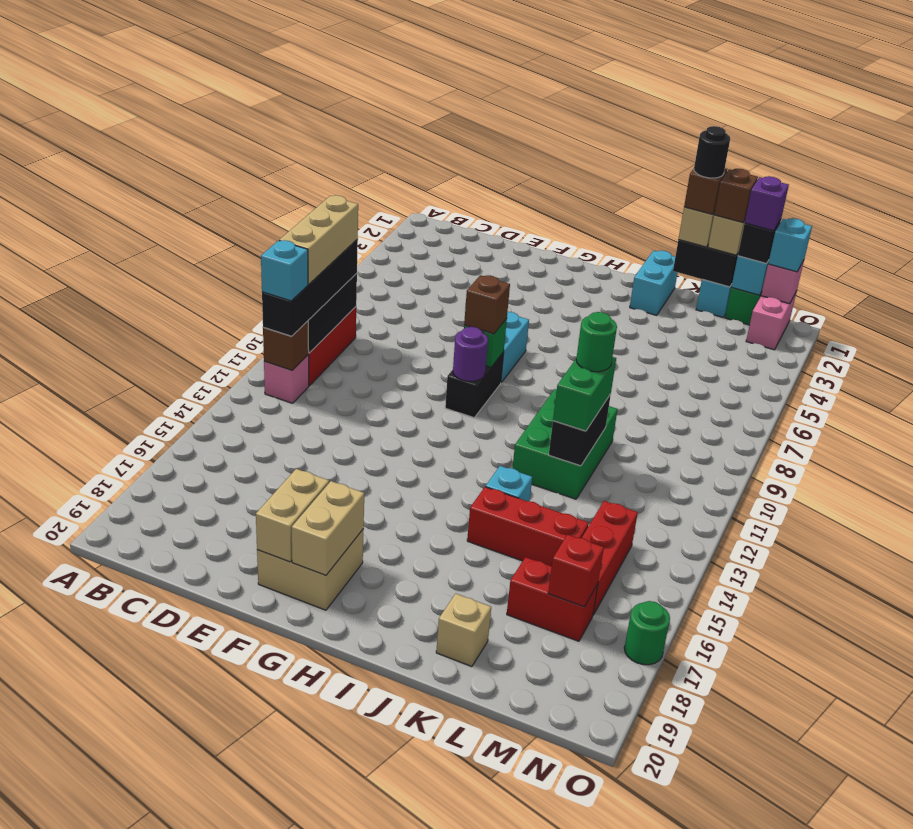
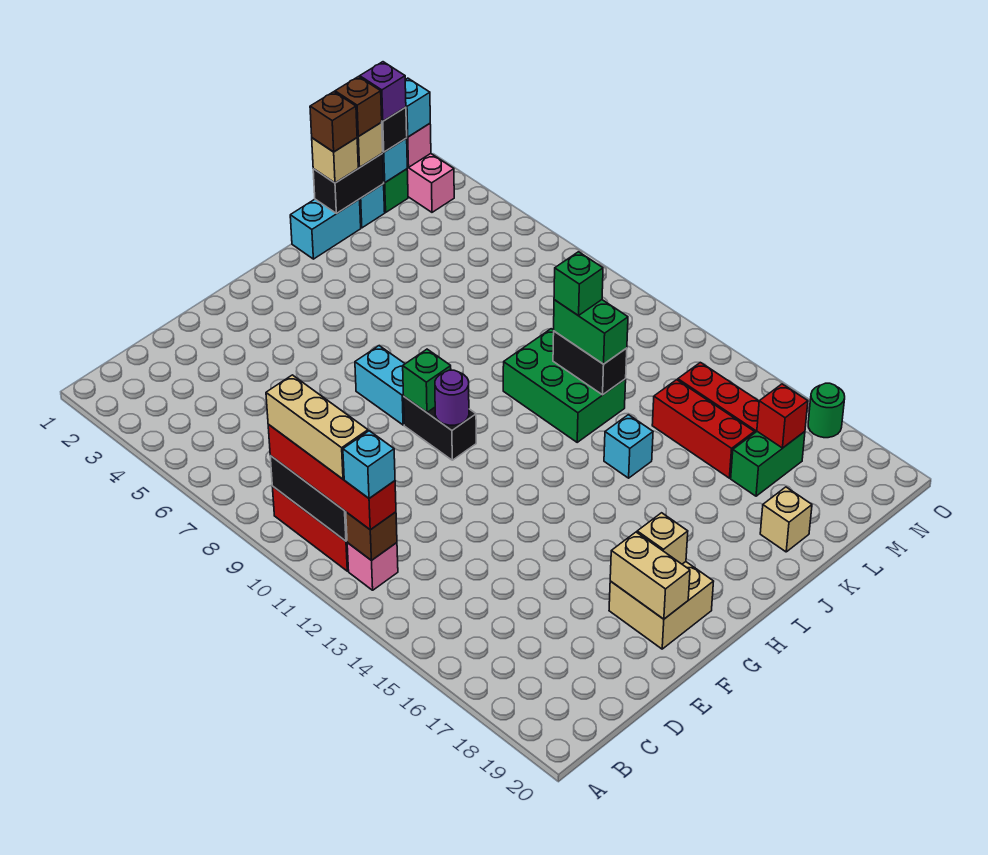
black 1x4 brick [262,239,358,336] -> red 1x4 brick [268,424,396,530]
brown 1x1 brick [464,275,510,334] -> none
tan 1x2 brick [292,481,364,575] -> tan 1x1 brick [637,513,688,564]
cyan 1x2 brick [630,250,678,315] -> cyan 1x2 brick turned to [290,199,361,259]
red 1x3 brick [467,487,589,566] -> red 1x3 brick turned to [652,380,754,478]
black 1x1 round brick [694,126,730,178] -> none
green 1x1 round brick [576,312,617,372] -> green 1x1 brick [554,252,603,316]
red 1x2 brick [507,557,598,641] -> green 1x2 brick [731,432,805,496]

